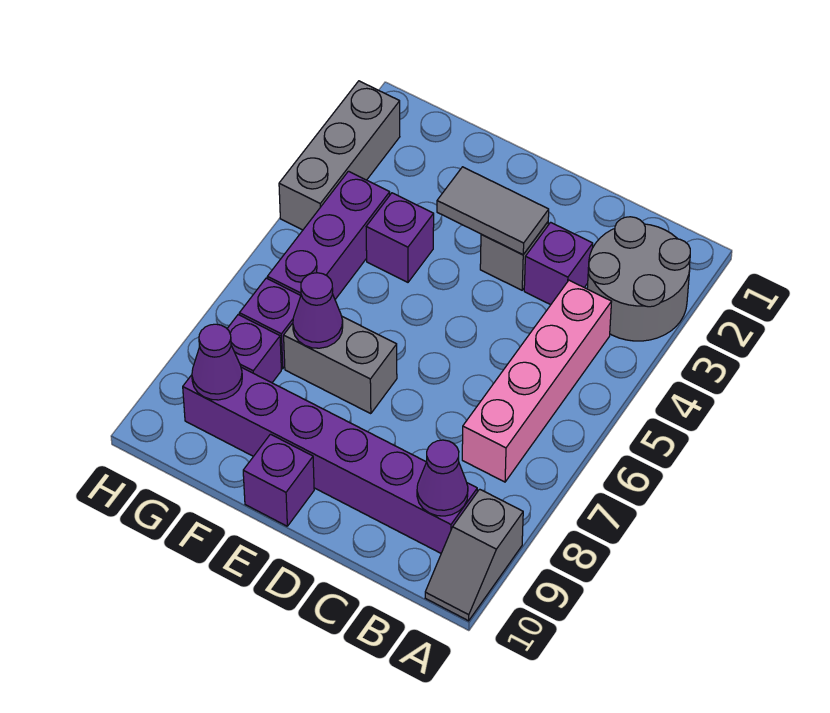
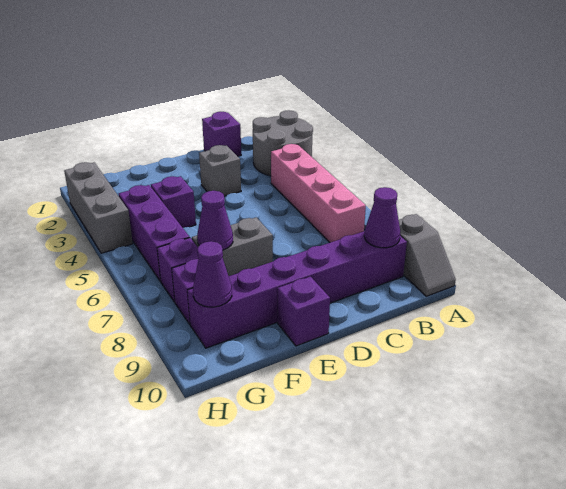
purple 1x1 brick [524,222,593,305] -> purple 1x1 brick moved to [202,112,241,156]
grey 1x2 tile [437,167,549,254] -> none

